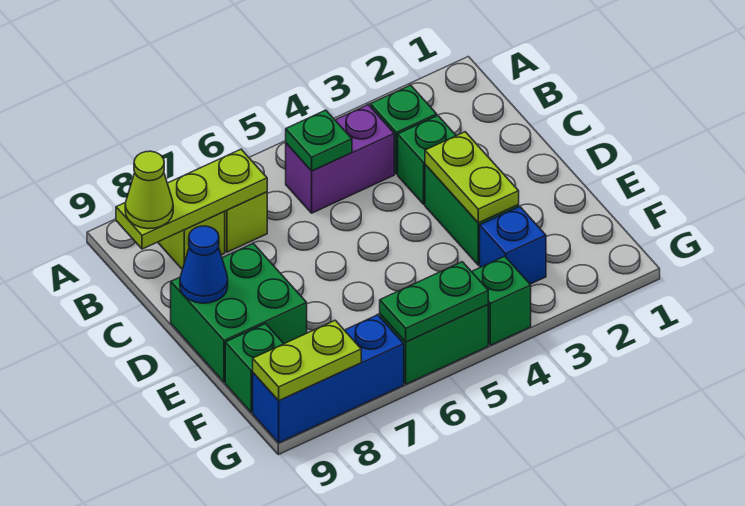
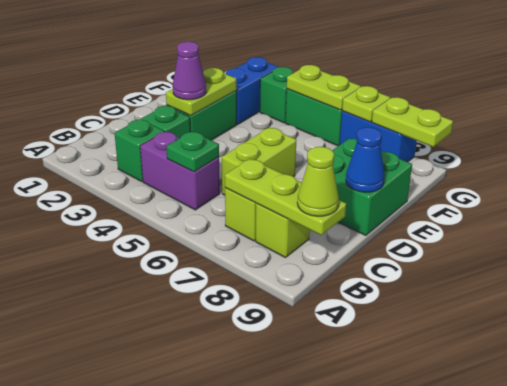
none -> lime 1x2 brick [222,128,296,195]
none -> purple 1x1 cone [173,42,206,100]
blue 1x1 brick [480,207,546,284] -> blue 1x2 brick [226,57,278,125]
green 1x1 brick [225,324,284,413] -> none
green 1x2 plate [380,262,488,342] -> lime 1x2 plate [287,65,361,110]
blue 1x3 brick [253,315,404,443] -> blue 1x2 brick [340,111,417,162]
none -> lime 1x1 plate [342,86,390,122]

